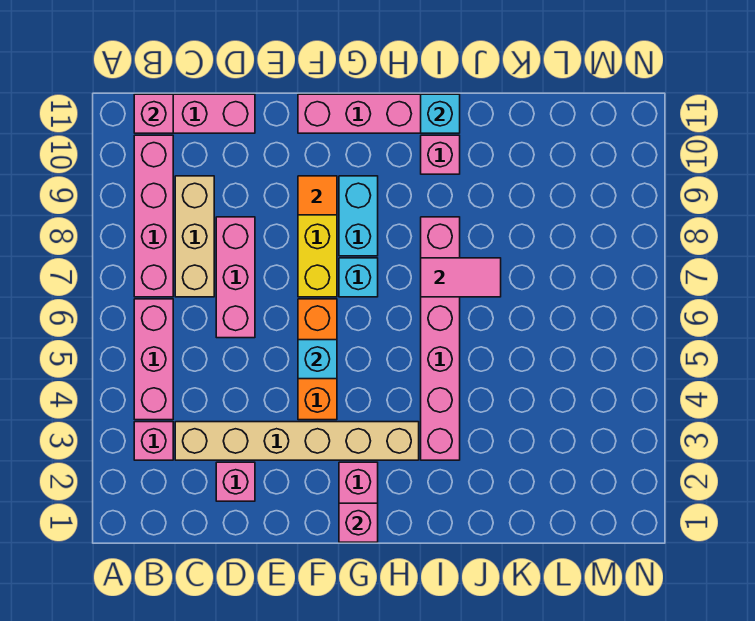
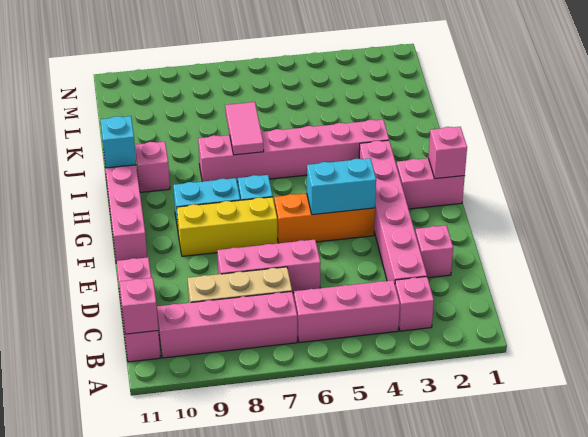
tan 1x6 brick [175,422,419,460] -> pink 1x6 brick [359,140,427,283]
cyan 1x1 brick [298,340,337,379] -> cyan 1x2 brick [307,158,376,215]
orange 1x1 tile [298,176,337,215] -> none

